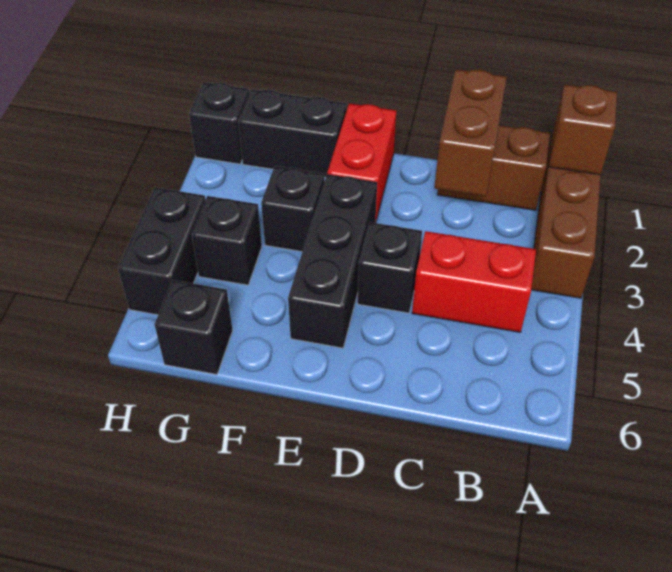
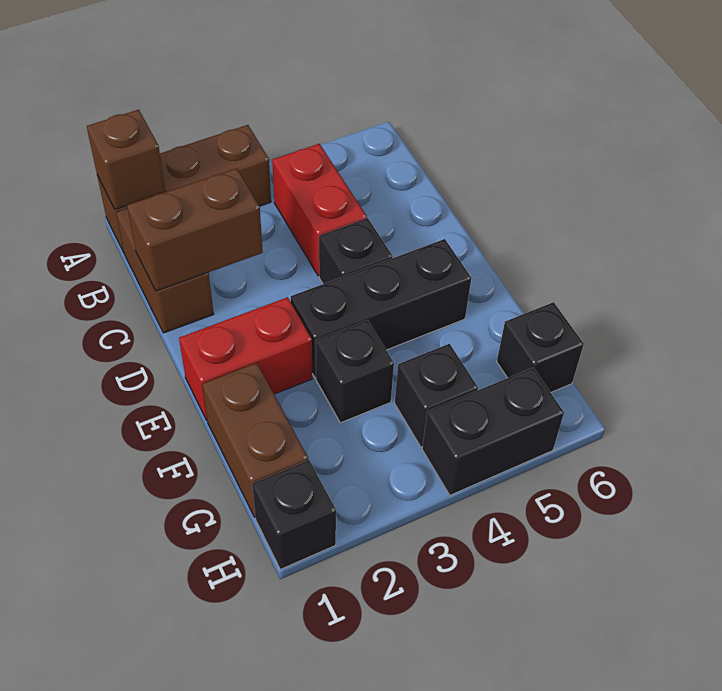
black 1x2 brick [238,89,347,178] -> brown 1x2 brick [202,363,308,517]

